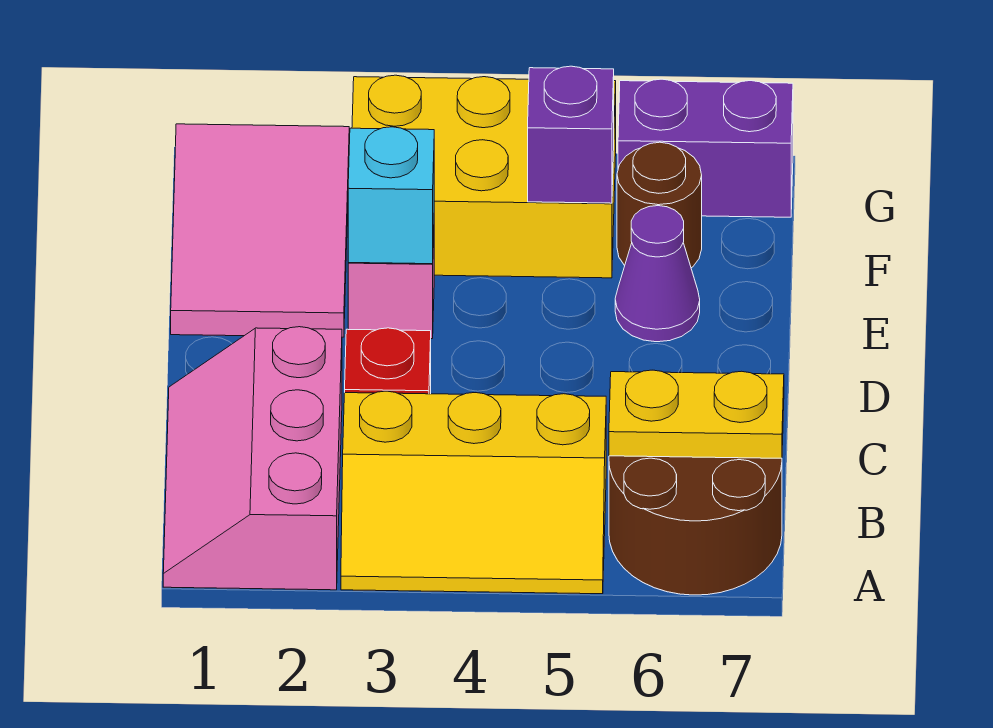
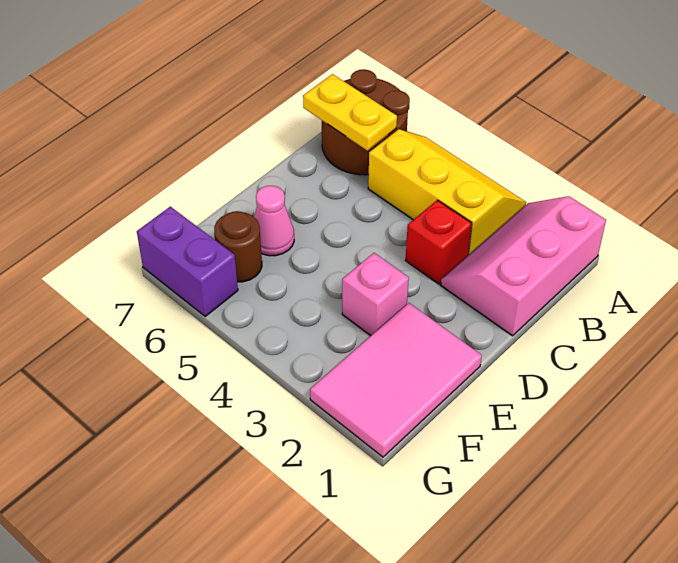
pink 2x3 slope [163,327,342,590] -> pink 2x3 slope turned to [441,196,606,336]
cyan 1x1 brick [348,127,434,264] -> none
purple 1x1 cone [615,206,700,342] -> pink 1x1 cone [254,186,294,256]
yellow 2x3 brick [352,75,616,278] -> none
purple 1x1 brick [528,66,614,203] -> none

